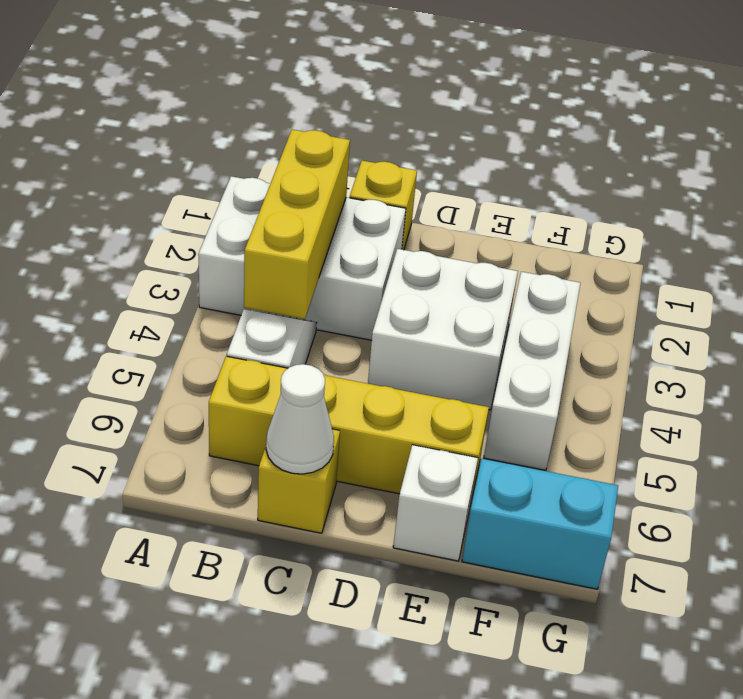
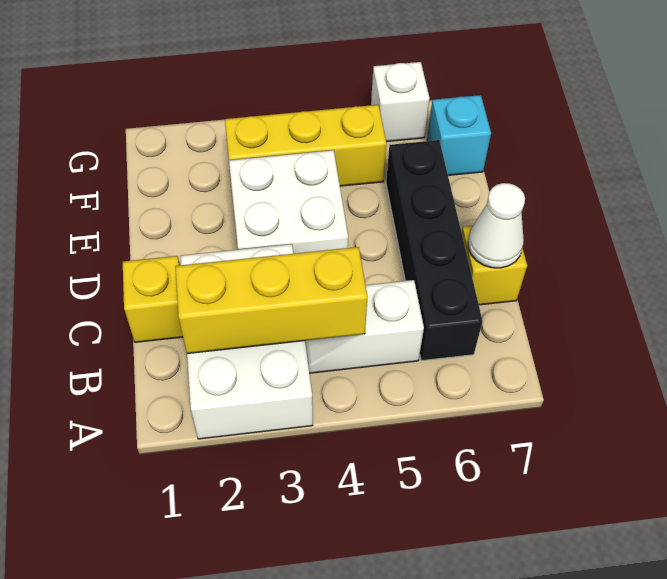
yellow 1x4 brick [209,356,489,500] -> black 1x4 brick [386,140,483,361]
white 1x1 brick [393,445,478,561] -> white 1x1 brick moved to [371,62,430,142]
white 1x3 brick [484,272,580,470] -> yellow 1x3 brick [225,105,386,186]
cyan 1x2 brick [462,459,618,589] -> cyan 1x1 brick [427,95,491,175]

